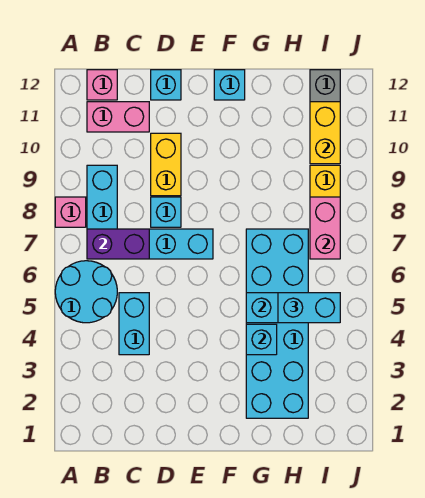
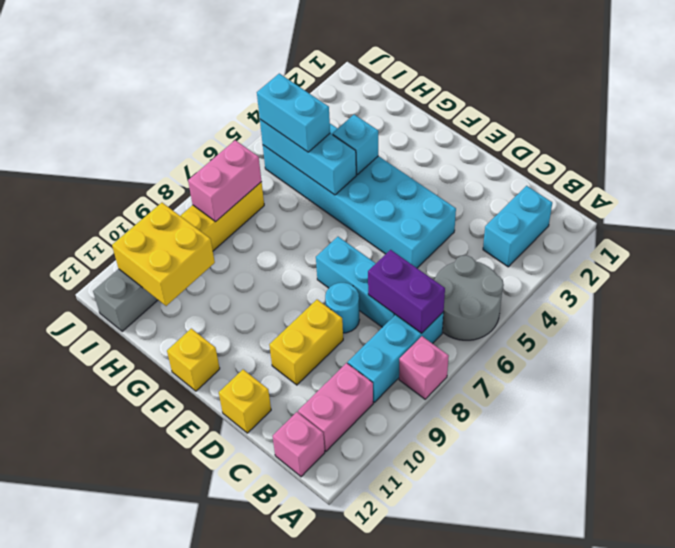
cyan 2x2 round brick [55,261,117,323] -> grey 2x2 round brick [434,255,504,340]
pink 1x2 brick [87,102,149,132] -> pink 1x2 brick turned to [298,363,373,451]
cyan 1x2 brick [119,293,149,355] -> cyan 1x2 brick moved to [483,186,552,267]
cyan 1x1 brick [151,197,181,227] -> cyan 1x1 round brick [325,283,360,333]
cyan 1x1 brick [151,70,181,100] -> yellow 1x1 brick [219,370,271,433]
cyan 1x1 brick [214,70,245,100] -> yellow 1x1 brick [167,329,220,391]
cyan 2x6 brick [246,229,308,418] -> cyan 2x6 brick turned to [263,124,456,268]
yellow 1x2 brick [310,102,340,164] -> yellow 2x2 brick [112,203,215,306]

